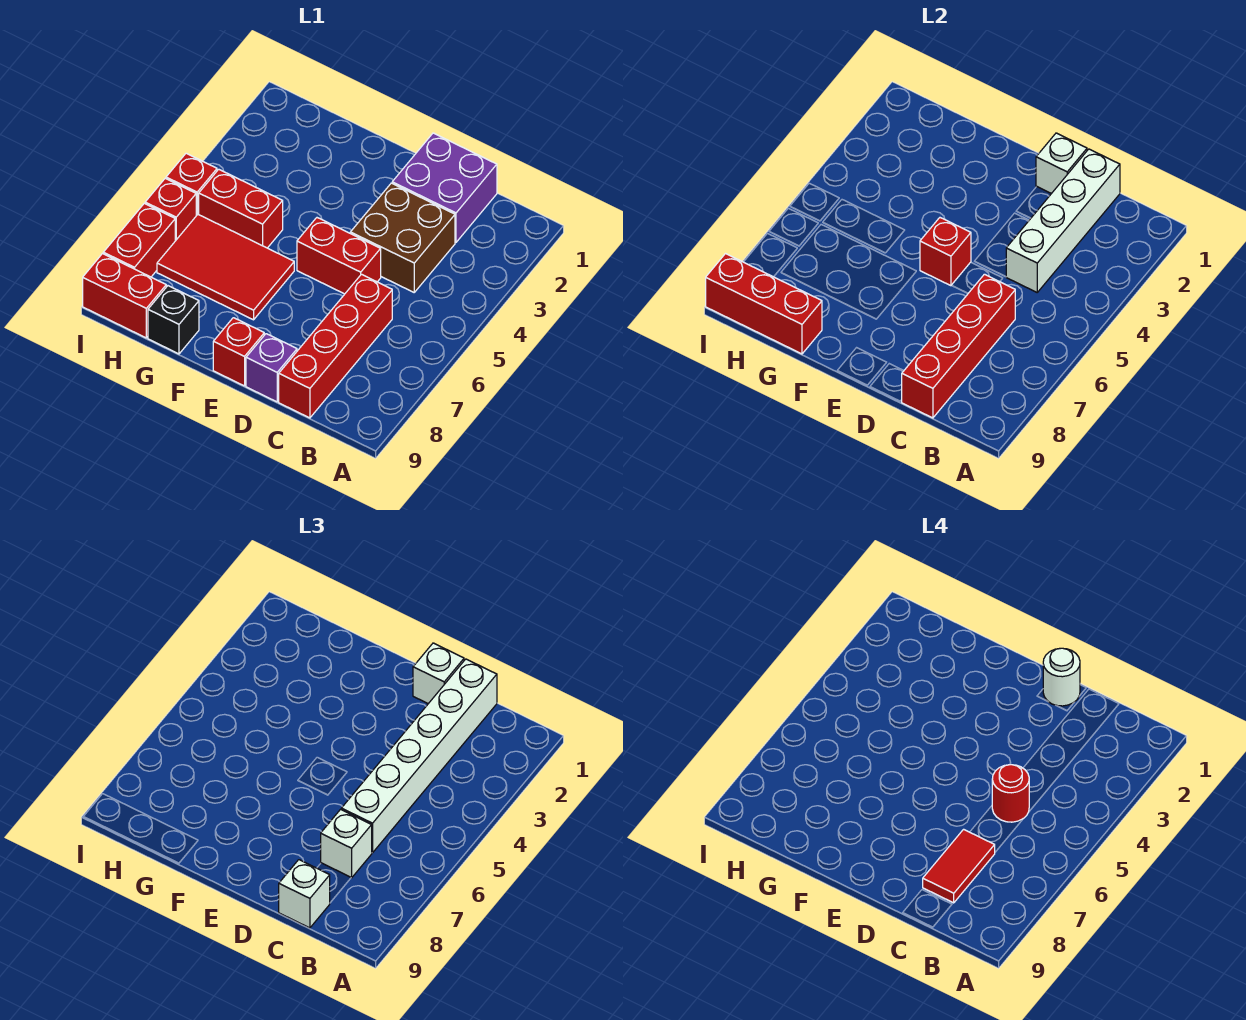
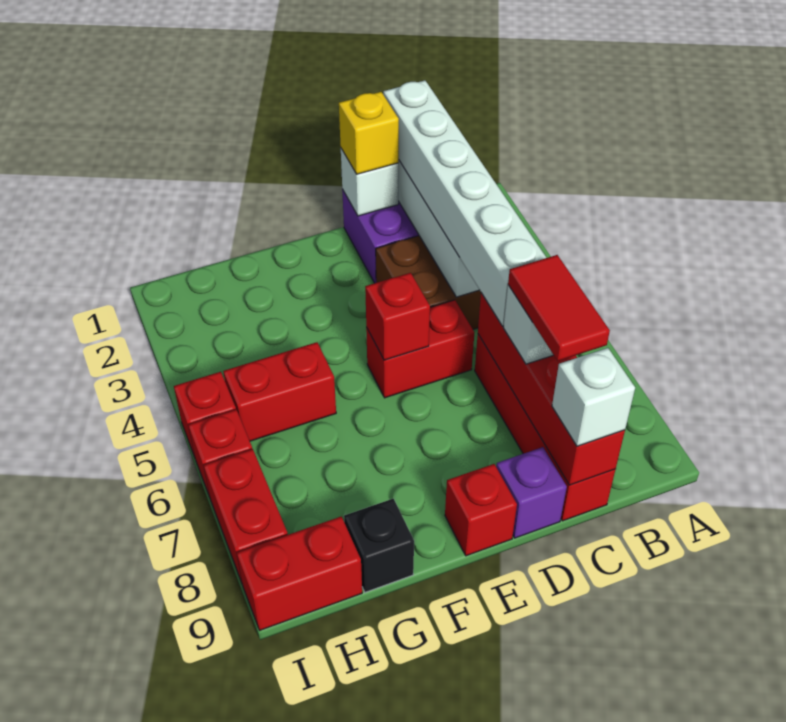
red 1x1 round brick [992,765,1029,822] -> none
white 1x1 brick [413,643,464,704] -> yellow 1x1 brick [339,92,399,174]
white 1x1 round brick [1043,648,1080,706] -> none
red 2x3 tile [157,214,294,320] -> none
red 1x3 brick [706,254,822,354] -> none

